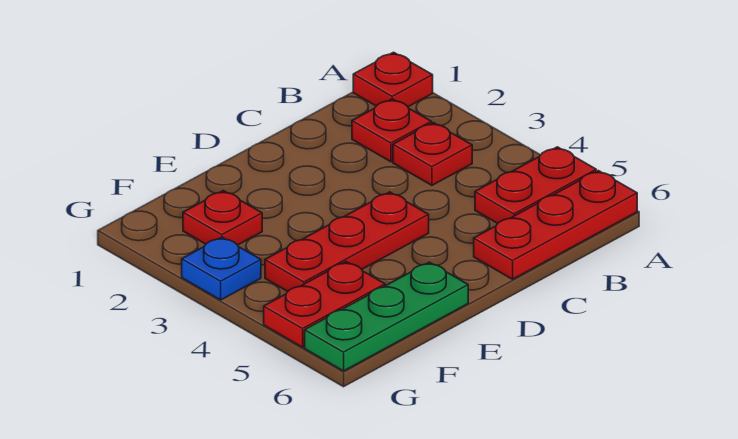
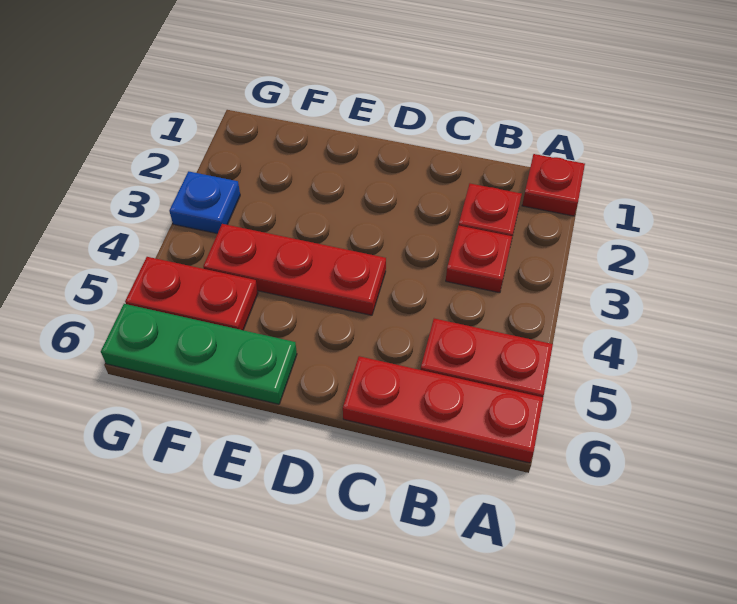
red 1x1 plate [183,191,262,245] -> none

